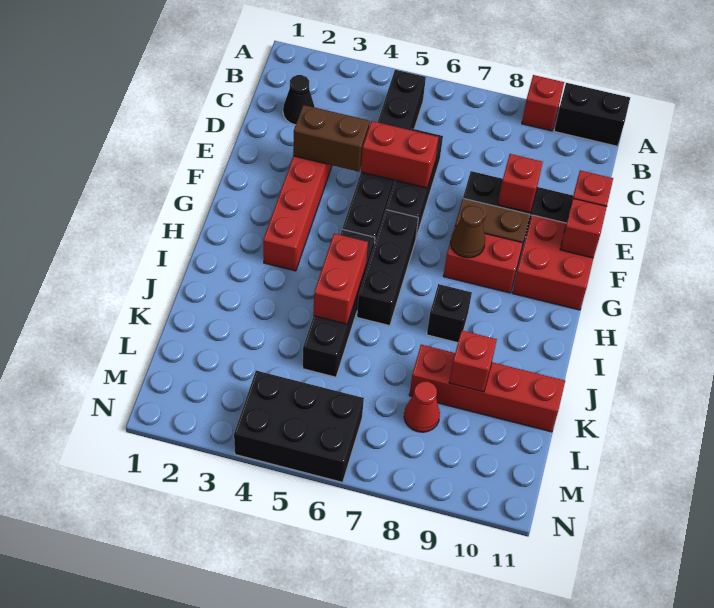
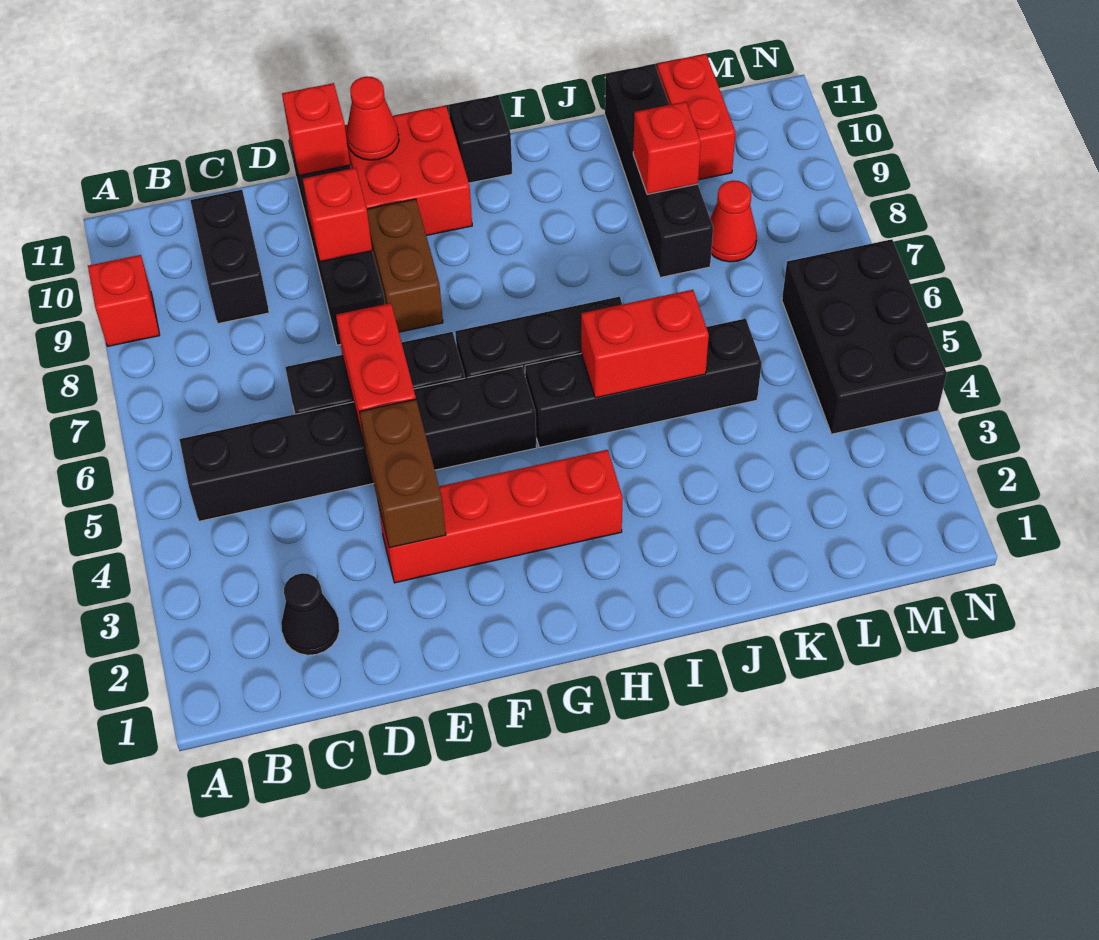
black 1x2 brick [554,83,630,146] -> black 1x2 brick moved to [190,190,269,324]
red 1x1 brick [560,198,607,258] -> red 1x1 cone [346,76,399,160]
red 1x2 brick [443,226,523,293] -> red 1x2 brick moved to [657,54,736,180]
brown 1x1 cone [451,206,485,258] -> none
black 1x1 brick [427,284,472,343] -> black 1x1 brick moved to [449,95,512,183]
red 1x4 brick [409,345,565,432] -> black 1x4 brick [605,64,713,277]

